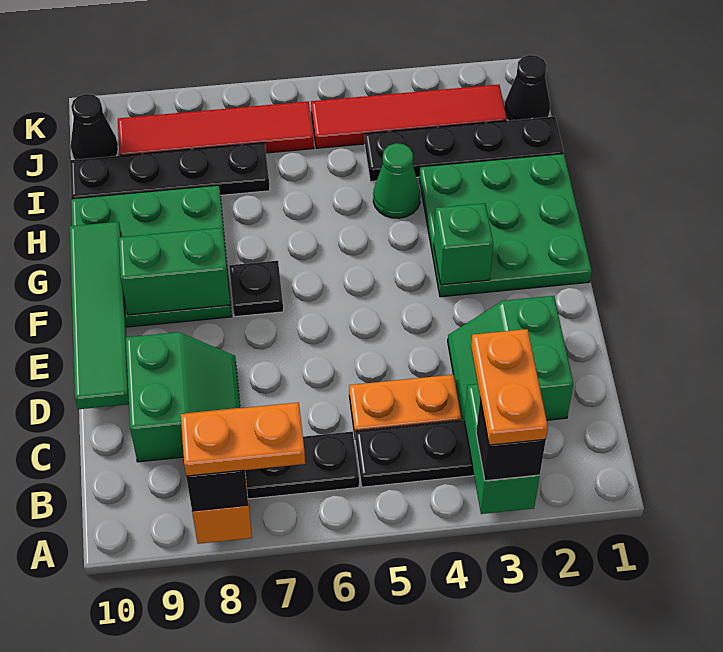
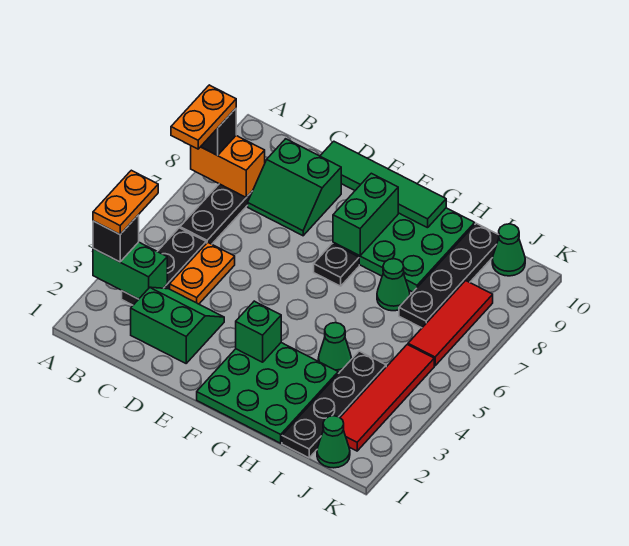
orange 1x2 plate [471,329,548,445] -> orange 1x2 plate turned to [93,170,158,234]
none -> green 1x1 cone [377,259,410,311]
black 1x1 cone [504,55,550,121] -> green 1x1 cone [317,416,350,468]
red 1x4 tile [118,102,314,156] -> red 1x3 tile [408,281,493,366]
black 1x1 cone [71,94,118,160] -> green 1x1 cone [492,224,525,276]

